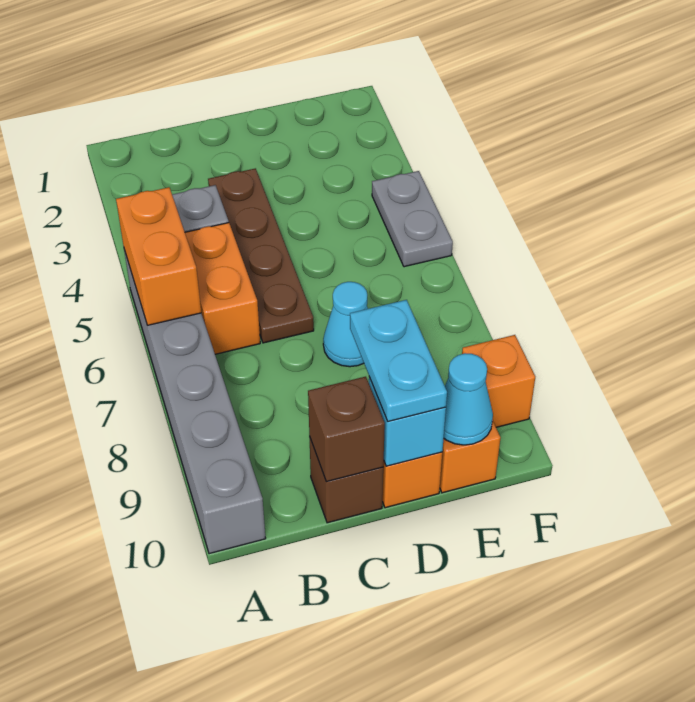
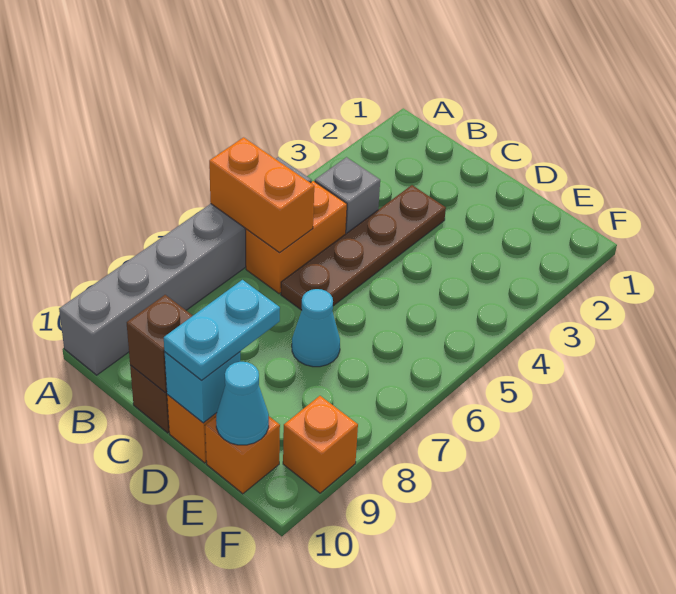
orange 1x2 brick [116,187,201,326] -> orange 1x2 brick turned to [209,137,314,253]
grey 1x2 plate [372,171,453,267] -> none

